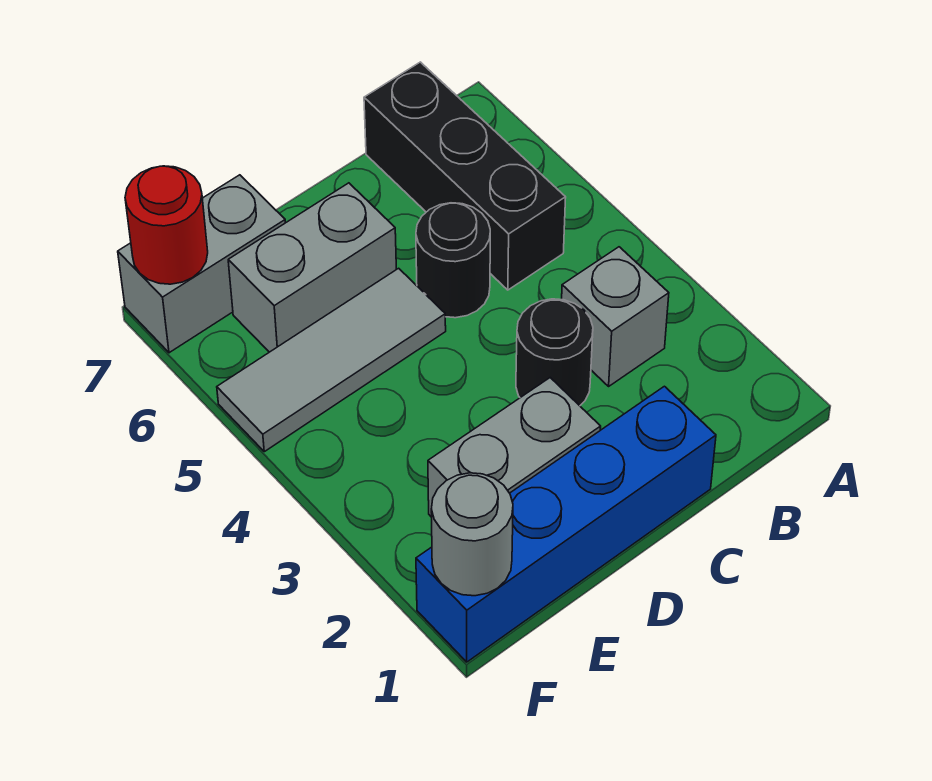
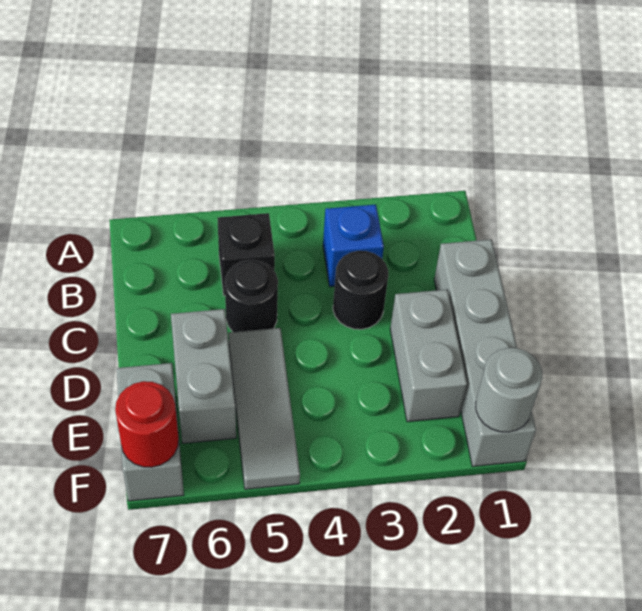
grey 1x1 brick [562,247,669,386] -> blue 1x1 brick [323,205,384,287]
black 1x3 brick [364,62,566,290] -> black 1x1 brick [218,213,275,296]
blue 1x4 brick [416,386,716,662] -> grey 1x4 brick [434,239,536,467]

